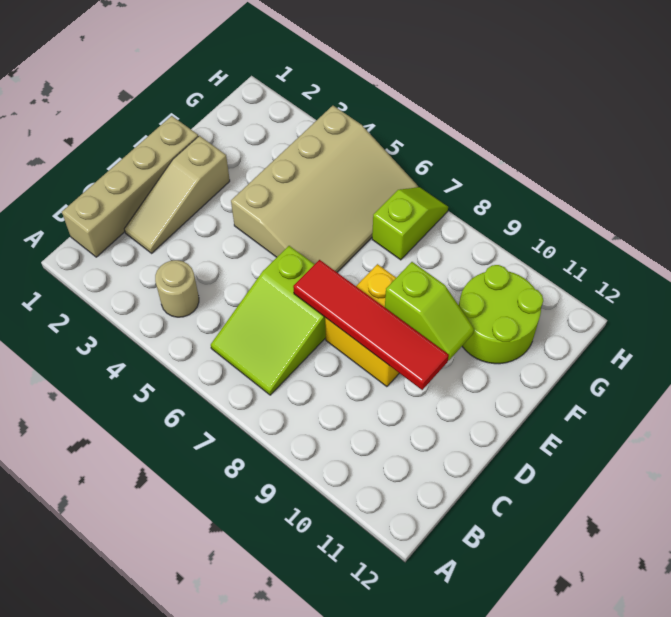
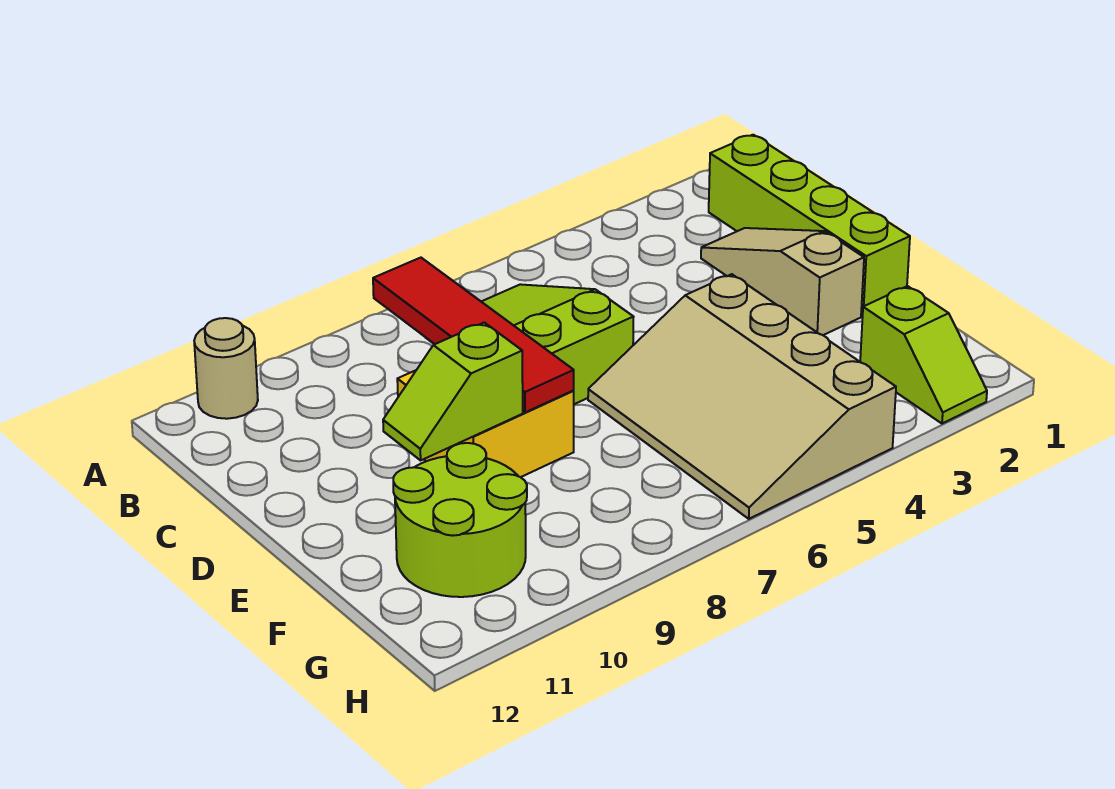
tan 1x4 brick [62,116,198,257] -> lime 1x4 brick [709,135,910,316]
tan 1x1 round brick [155,260,199,317] -> tan 1x1 round brick moved to [194,318,258,419]
red 1x4 tile [293,260,449,390] -> red 1x4 tile turned to [373,258,574,412]
lime 1x2 slope [372,187,448,260] -> lime 1x2 slope moved to [860,286,987,424]

